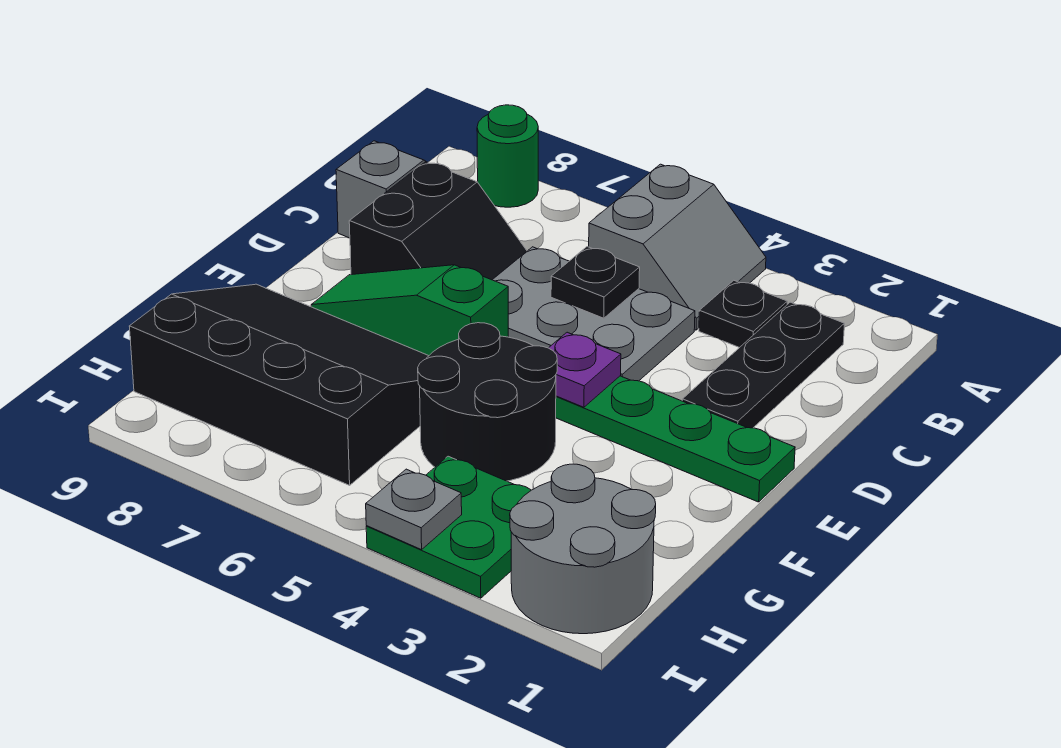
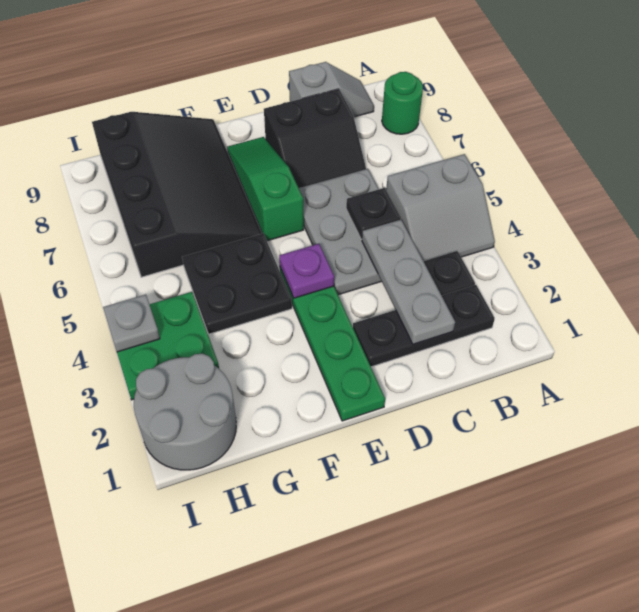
none -> grey 1x3 plate [362,220,455,344]
black 2x2 round brick [418,323,557,481] -> black 2x2 plate [182,234,292,334]

